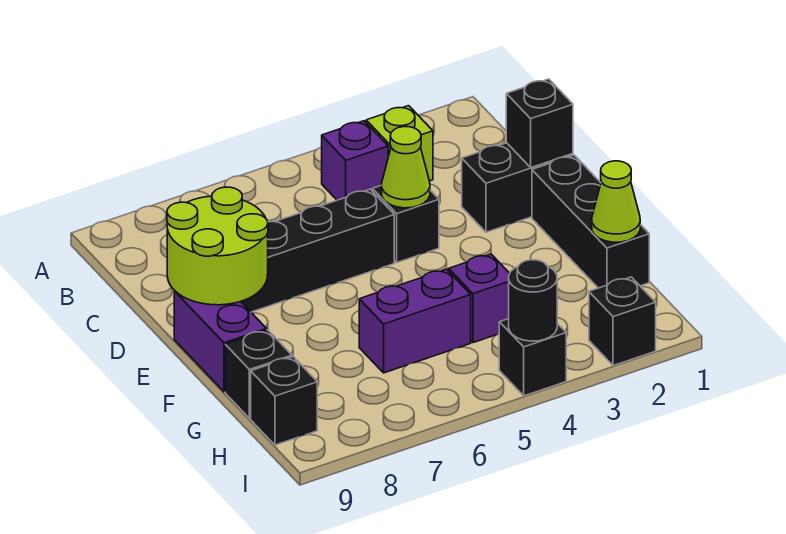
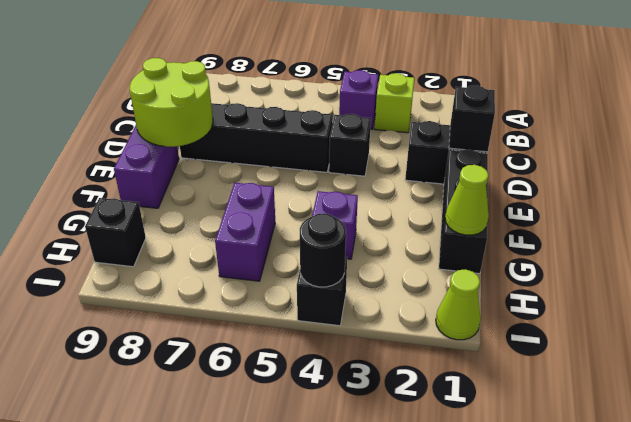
lime 1x1 cone [381,127,430,208] -> lime 1x1 cone moved to [436,269,481,340]
purple 1x2 brick [359,269,471,373] -> purple 1x2 brick turned to [215,183,275,281]
black 1x1 brick [225,330,292,418] -> none
black 1x1 brick [589,277,656,366] -> none

